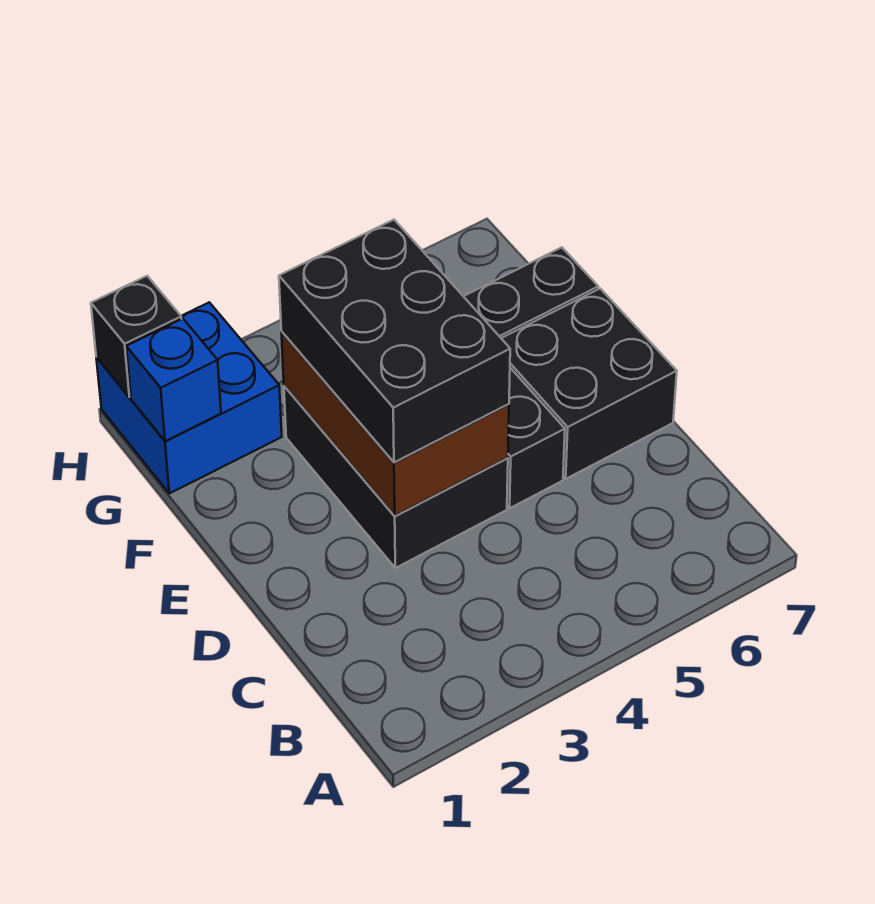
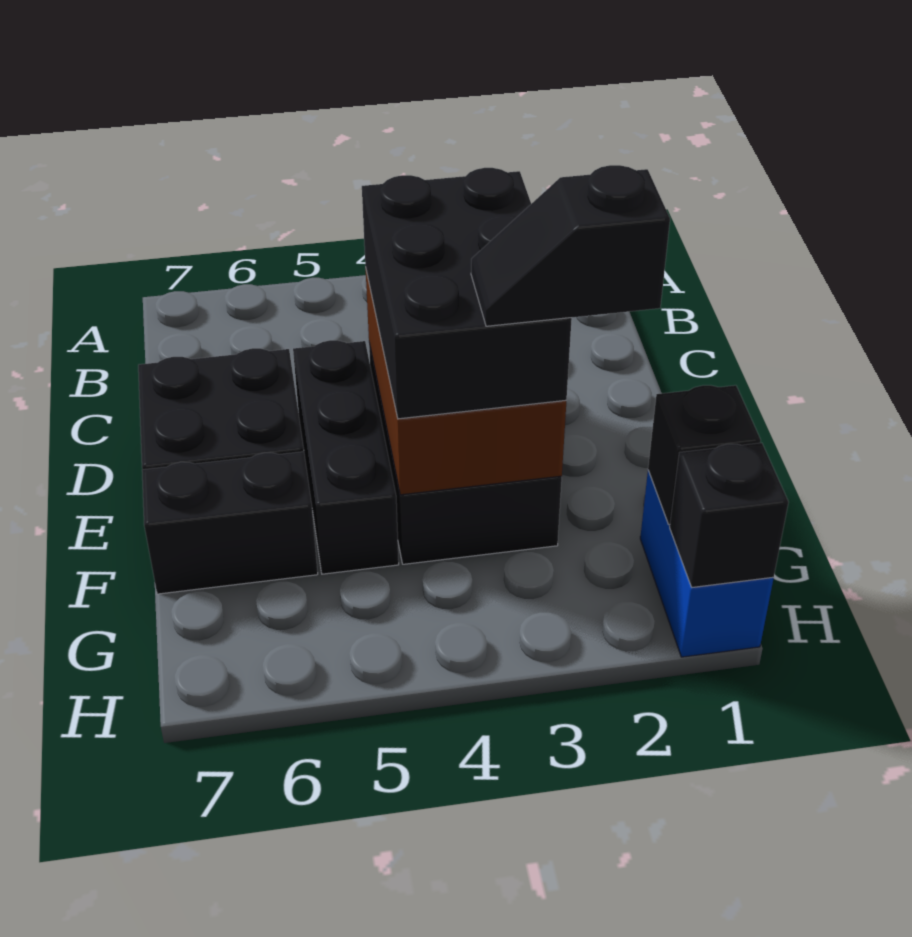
none -> black 1x2 slope [471,165,670,326]
blue 2x2 brick [96,302,282,493] -> blue 1x2 brick [640,471,774,657]
blue 1x1 brick [126,319,221,441] -> black 1x1 brick [648,385,761,525]

